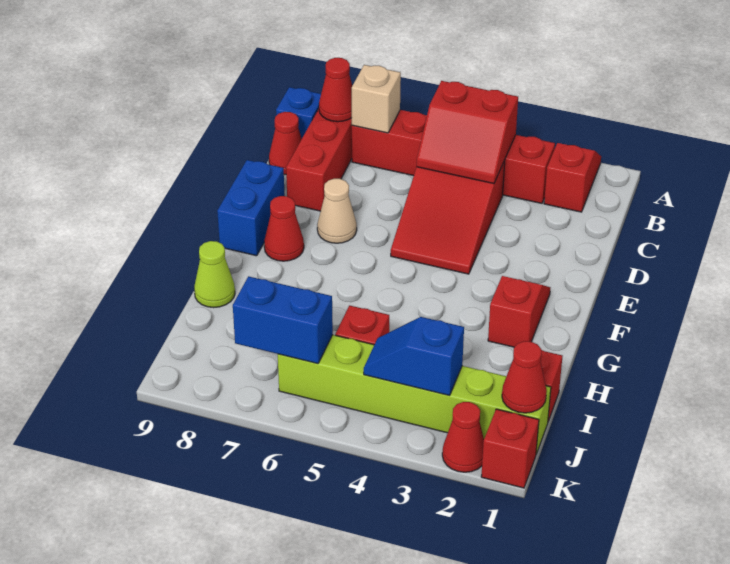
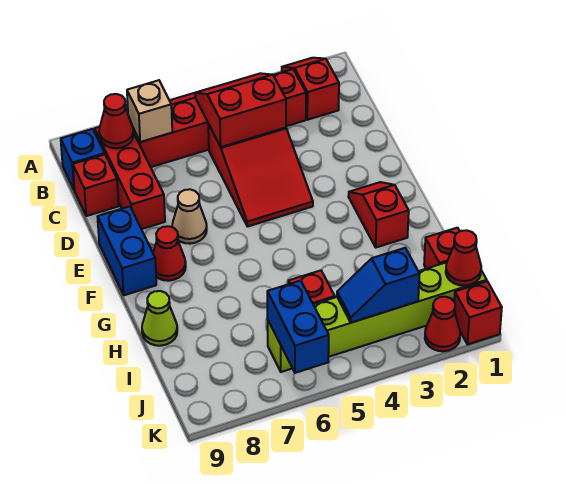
red 2x2 slope [417,81,518,183] -> red 2x2 slope turned to [195,73,286,147]
red 1x1 cone [269,112,302,175] -> red 1x1 brick [73,155,119,216]
blue 1x2 brick [233,276,333,363] -> blue 1x2 brick turned to [267,281,329,373]

